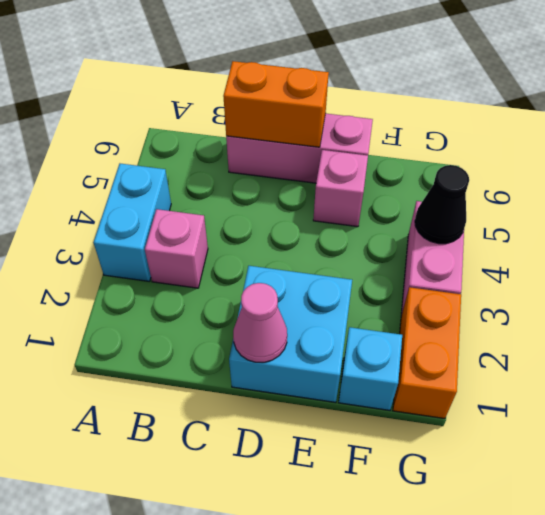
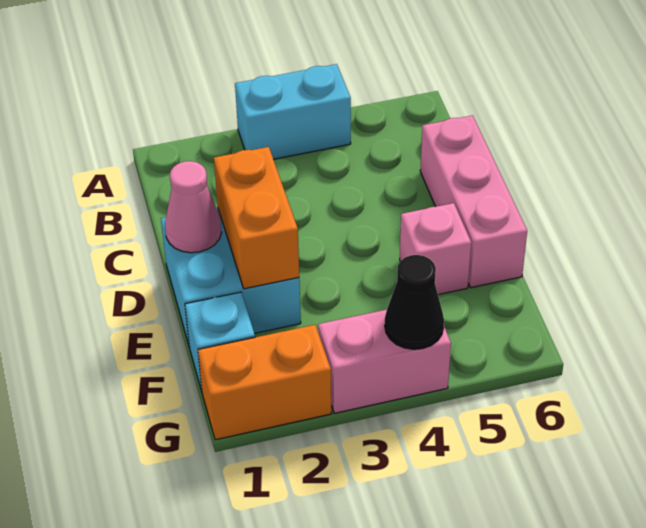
pink 1x1 brick [145,209,208,288] -> none
orange 1x2 brick [223,61,329,147] -> orange 1x2 brick moved to [214,147,299,289]

